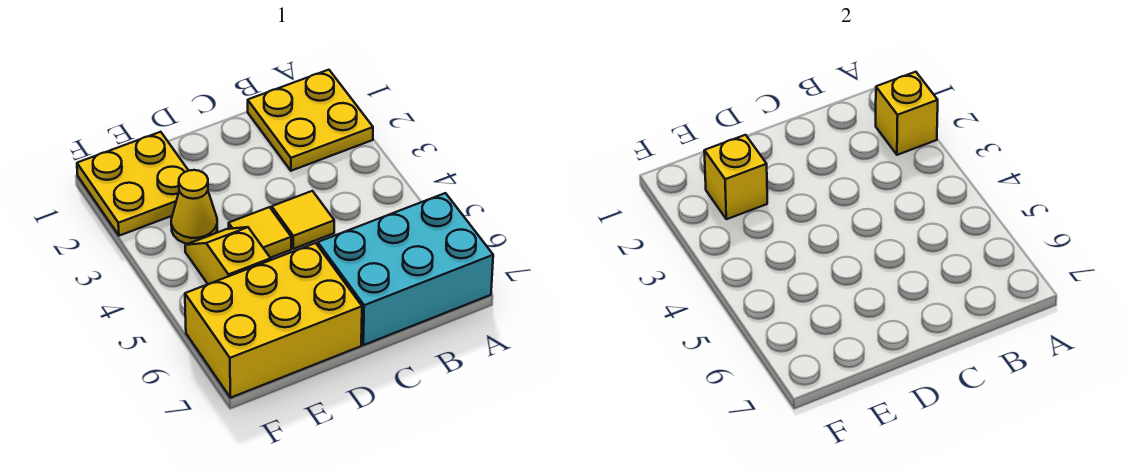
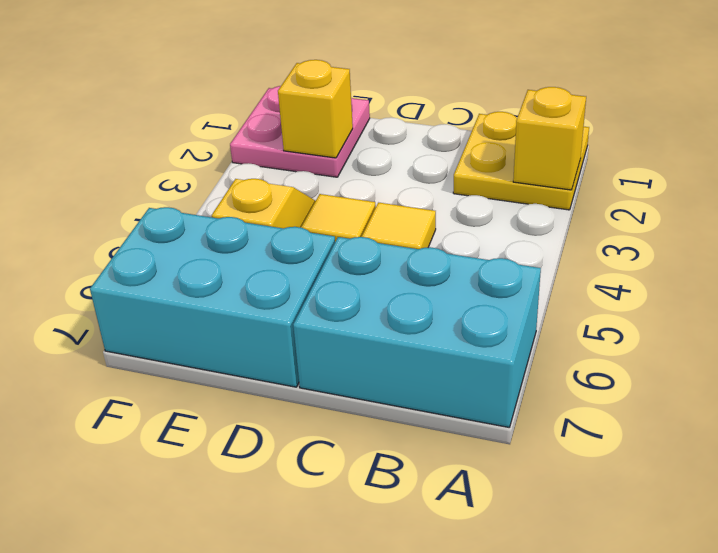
yellow 2x3 brick [185,243,362,398] -> cyan 2x3 brick [90,207,335,387]
yellow 2x2 plate [77,132,189,236] -> pink 2x2 plate [230,86,370,177]
yellow 1x1 cone [171,170,217,244] -> none

